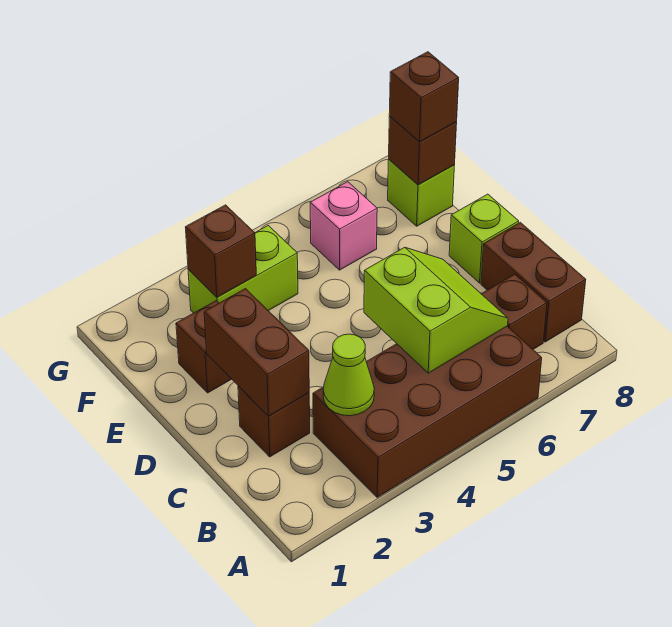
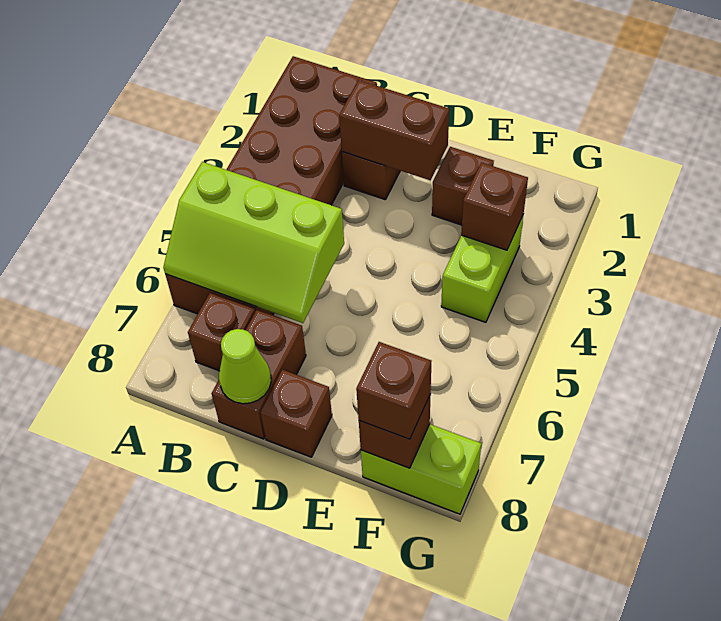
brown 2x4 brick [313,326,542,497] -> brown 2x6 brick [165,56,377,315]
lime 1x1 cone [323,334,374,416] -> lime 1x1 cone moved to [219,329,271,404]
lime 2x2 slope [364,247,508,373] -> lime 2x3 slope [163,162,344,323]
brown 1x2 brick [481,222,586,342] -> brown 1x2 brick turned to [212,310,306,439]
lime 1x1 brick [449,194,519,283] -> brown 1x1 brick [260,370,332,457]
pink 1x1 brick [310,182,377,270] -> none
lime 1x1 brick [388,159,455,226] -> lime 1x2 brick [361,424,481,514]

